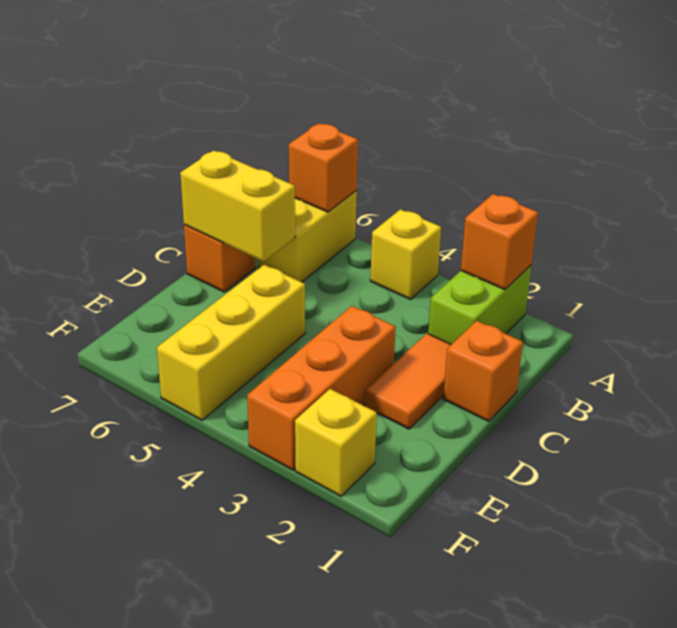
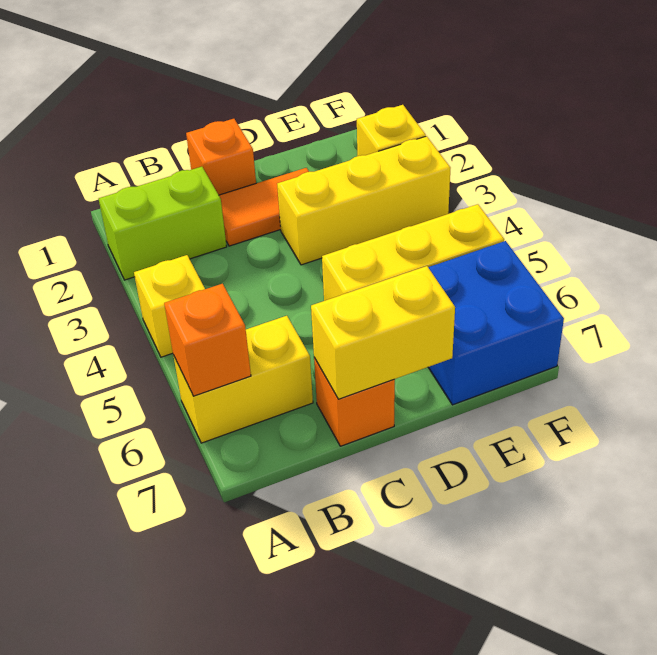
orange 1x1 brick [461,194,538,290] -> none
yellow 1x2 brick [180,150,295,262] -> yellow 1x2 brick turned to [311,266,455,399]
orange 1x3 brick [247,306,396,470] -> yellow 1x3 brick [277,136,450,265]
none -> blue 2x2 brick [428,241,564,405]

